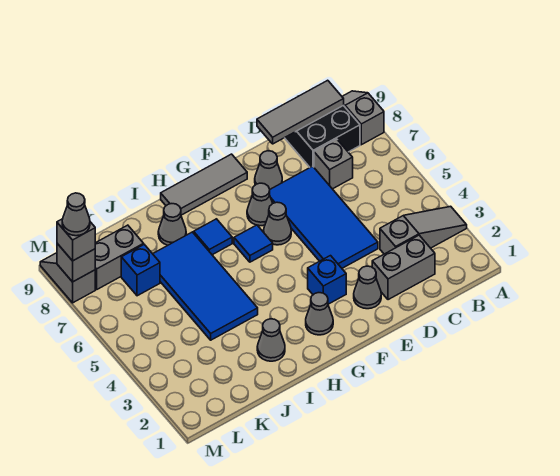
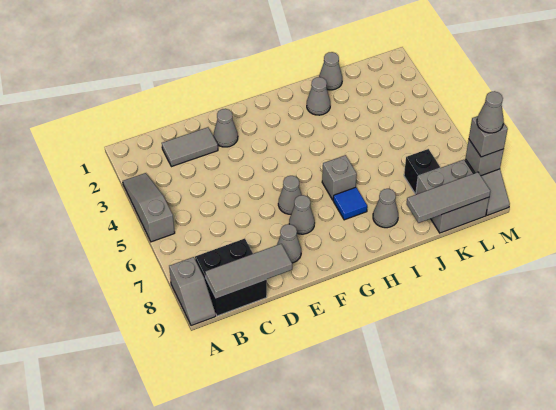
grey 1x3 slope [380,206,467,254] -> grey 1x3 slope turned to [123,173,175,242]
grey 1x2 brick [372,235,435,300] -> grey 1x2 tile [162,127,218,167]
grey 1x1 brick [314,139,353,189] -> grey 1x1 brick moved to [322,155,357,200]
blue 2x4 tile [270,166,378,268] -> none
blue 1x1 brick [308,256,346,304] -> none
grey 1x3 tile [161,154,247,215] -> grey 1x3 tile moved to [407,172,490,223]
grey 1x1 cone [306,293,333,335] -> grey 1x1 cone moved to [319,52,342,90]
blue 1x1 tile [234,225,273,262] -> none
blue 2x4 tile [153,232,258,340] -> none
blue 1x1 brick [121,245,160,296] -> black 1x1 brick [404,149,440,194]
grey 1x2 brick [95,225,144,289] -> grey 2x2 brick [416,160,489,233]

